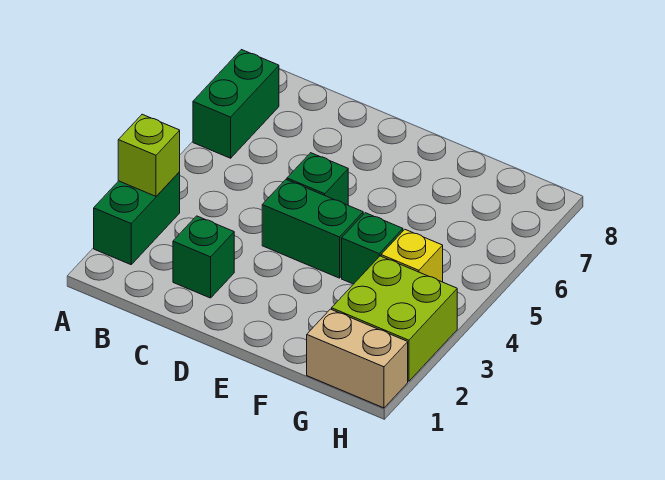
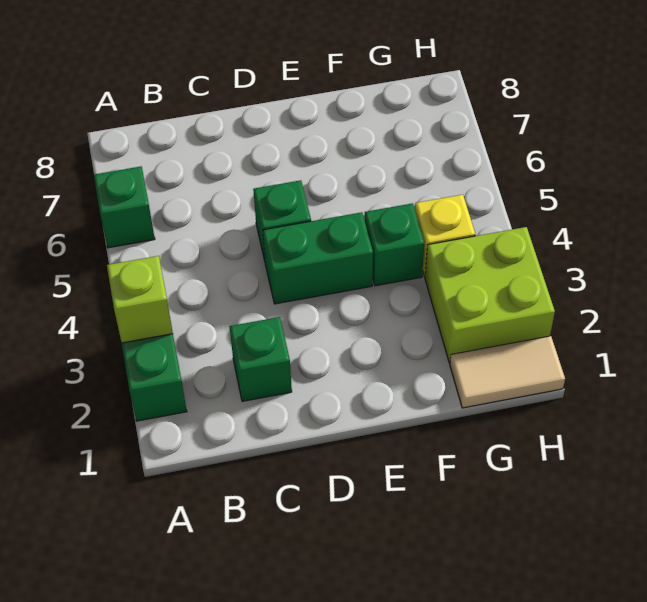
green 1x2 brick [193,50,279,158] -> green 1x1 brick [94,166,155,248]
tan 1x2 brick [307,309,408,408] -> tan 1x2 tile [450,336,565,408]

